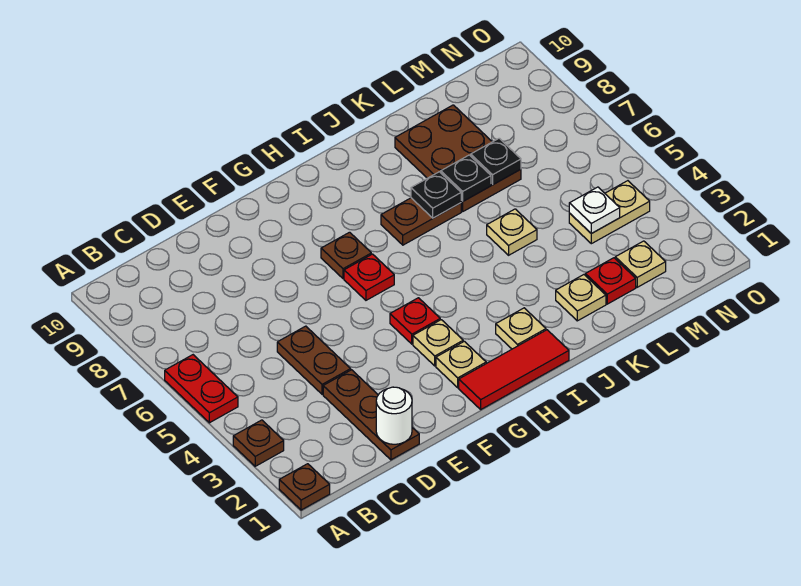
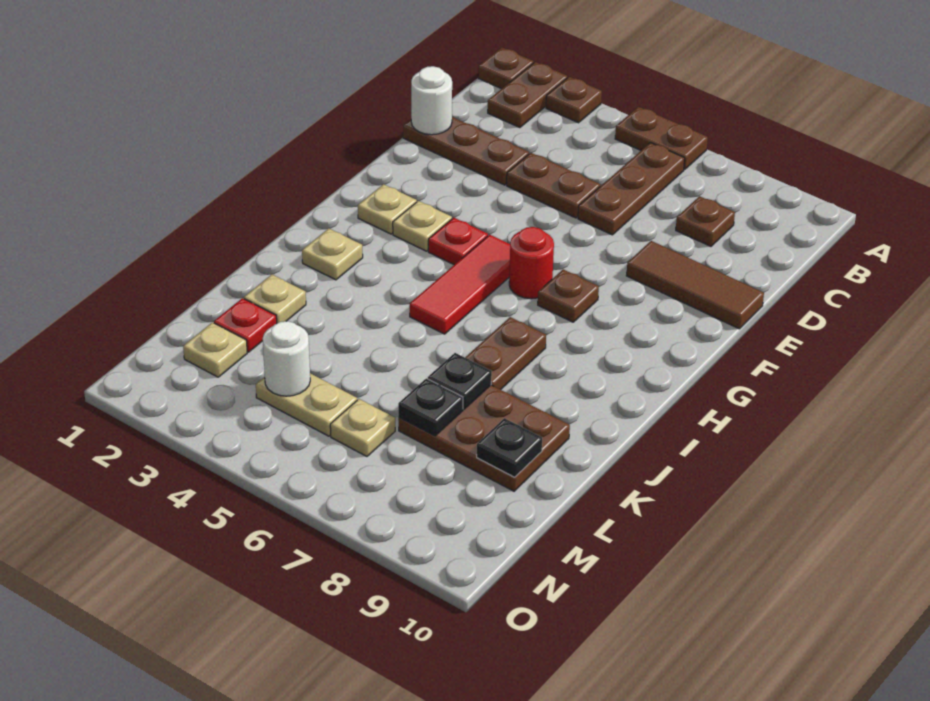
none -> brown 1x2 plate [488,62,567,128]
red 1x2 plate [165,355,238,423] -> brown 1x2 plate [615,107,708,170]
none -> brown 1x3 plate [578,143,685,235]
none -> brown 1x1 plate [676,196,735,246]
none -> brown 1x3 tile [626,241,764,329]
red 1x3 tile [459,330,569,409] -> red 1x3 tile moved to [410,235,510,334]
red 1x1 plate [344,254,394,300] -> red 1x1 round brick [509,227,554,299]
black 1x1 plate [411,172,461,218] -> black 1x1 plate moved to [477,418,542,477]
tan 1x1 plate [487,209,537,255] -> tan 1x1 plate moved to [330,399,395,456]
tan 1x2 plate [569,181,650,244] -> tan 1x2 plate turned to [256,373,357,436]
white 1x1 plate [569,187,620,234] -> white 1x1 round brick [263,321,310,396]

